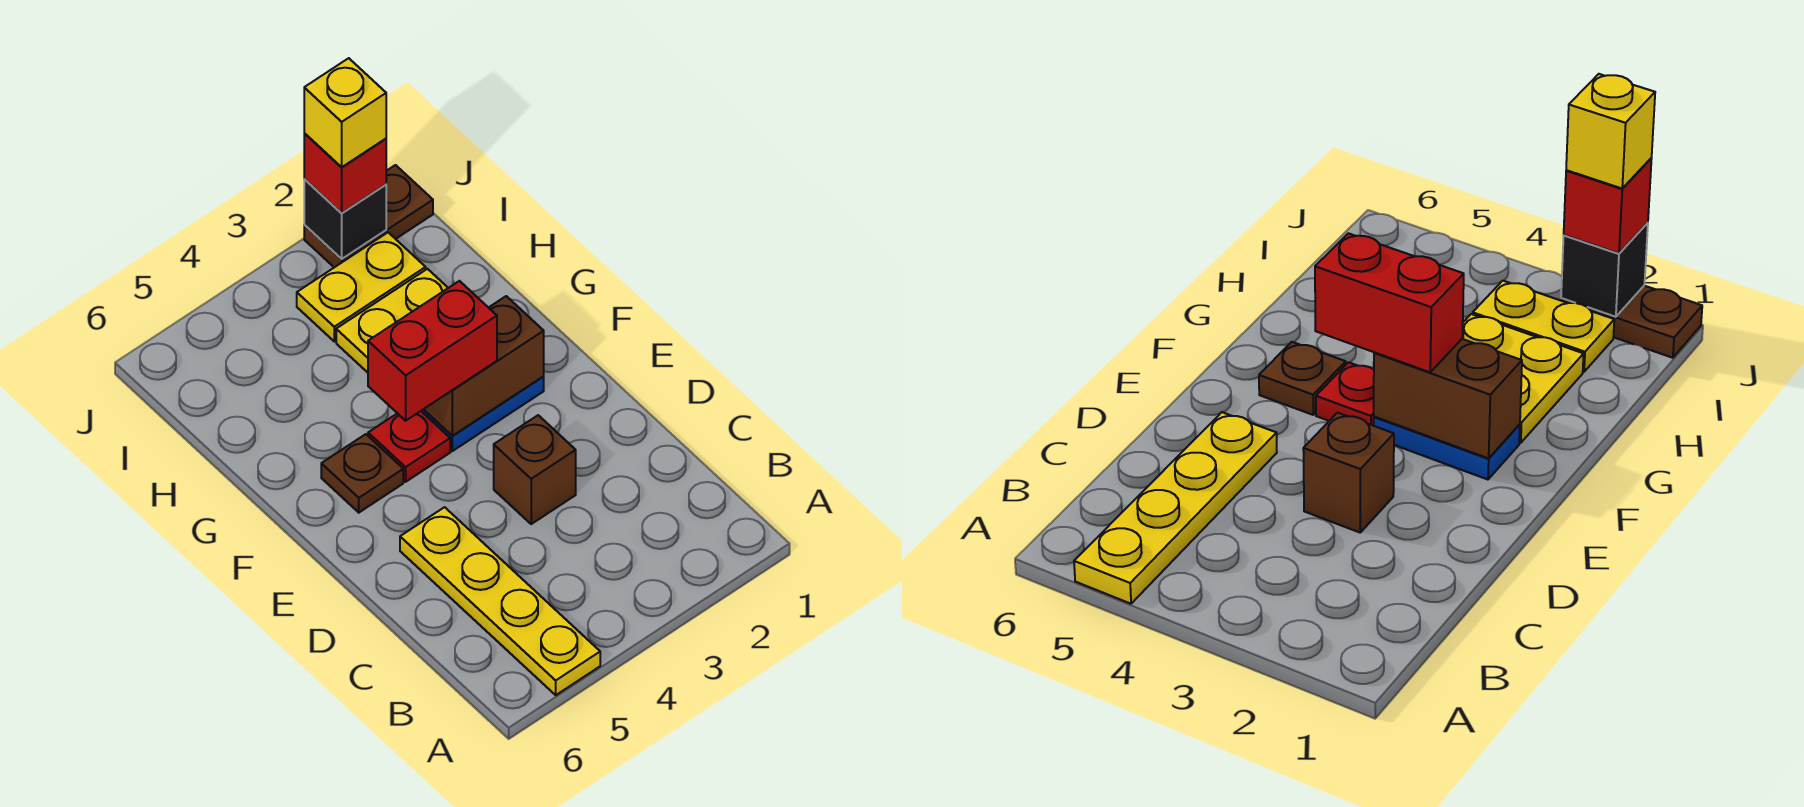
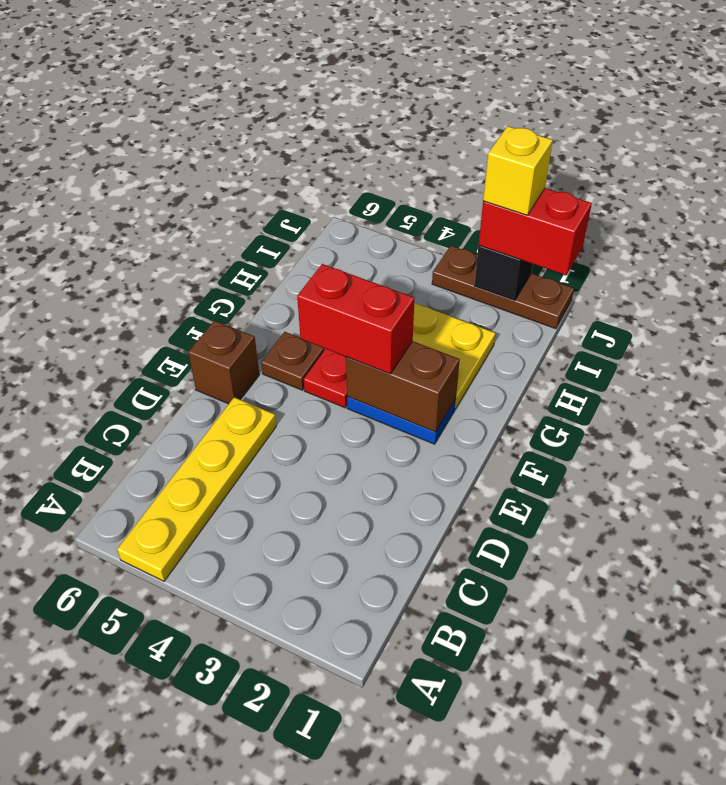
brown 1x1 brick [494,415,576,524] -> brown 1x1 brick moved to [188,321,259,404]
yellow 1x2 plate [297,232,426,341] -> none
brown 1x2 plate [304,165,433,267] -> brown 1x3 plate [432,246,574,329]
red 1x1 brick [304,133,386,213] -> red 1x2 brick [479,188,592,275]

